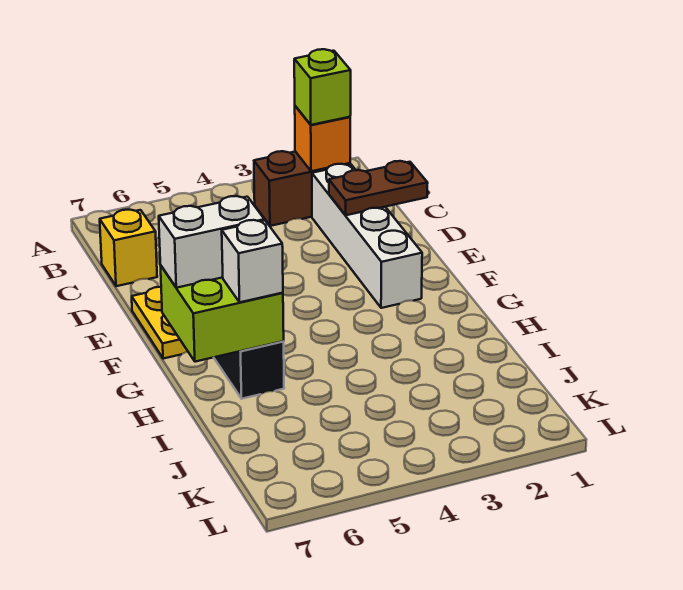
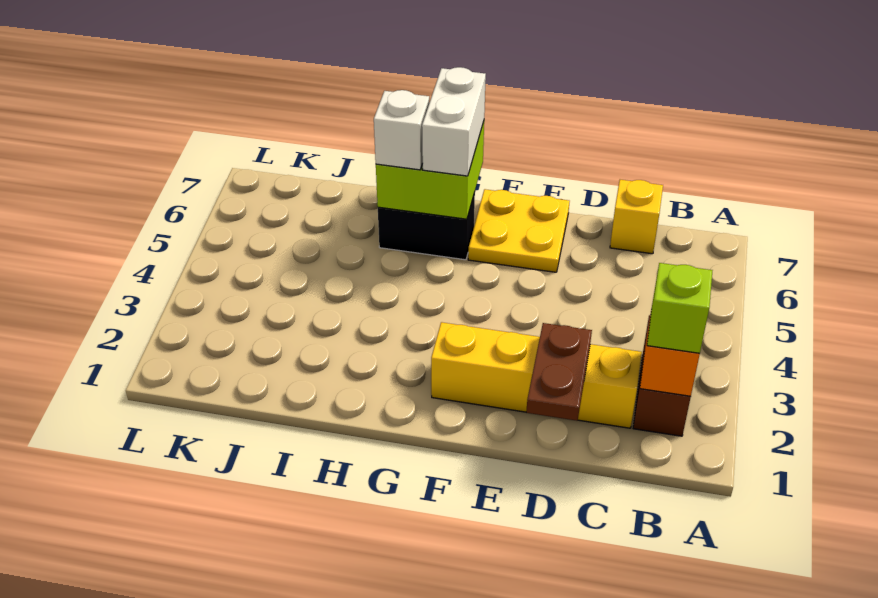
white 1x4 brick [312,164,422,308] -> yellow 1x4 brick [431,322,642,428]

